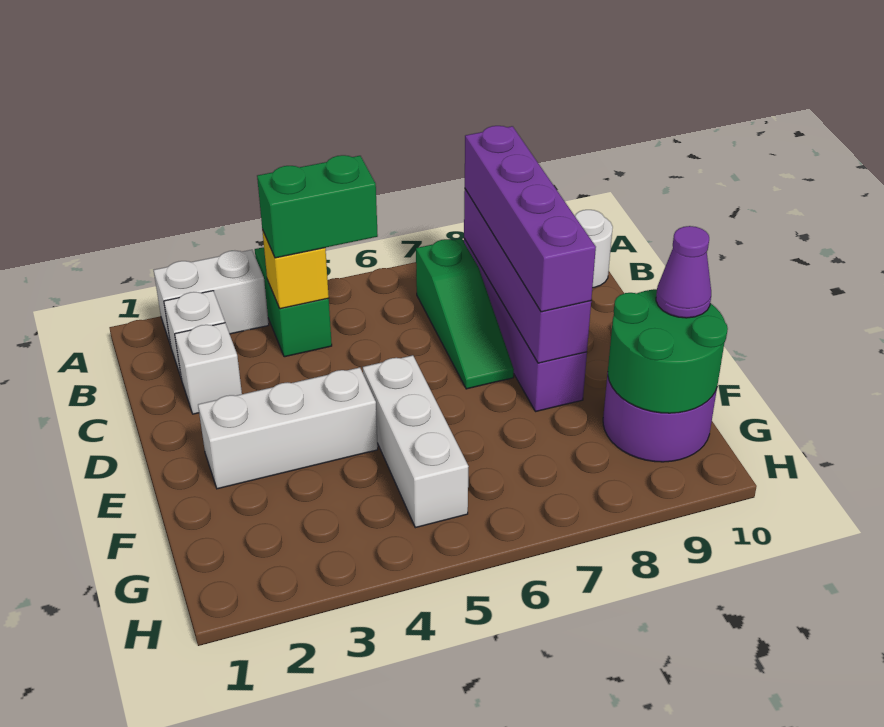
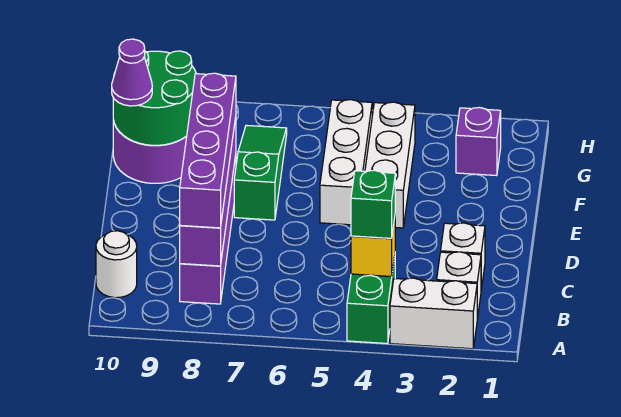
green 1x2 brick [257,155,378,258] -> green 1x1 brick [351,170,395,238]
green 1x3 slope [416,238,514,389] -> green 1x3 slope moved to [234,125,287,220]
white 1x3 brick [198,367,378,489] -> white 1x3 brick turned to [365,102,415,228]
none -> purple 1x1 brick [456,107,501,176]

